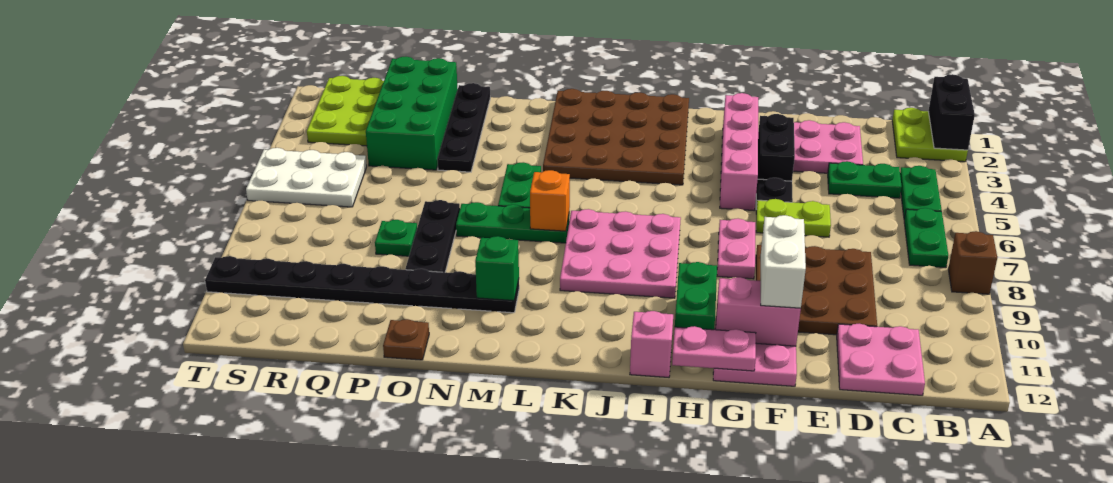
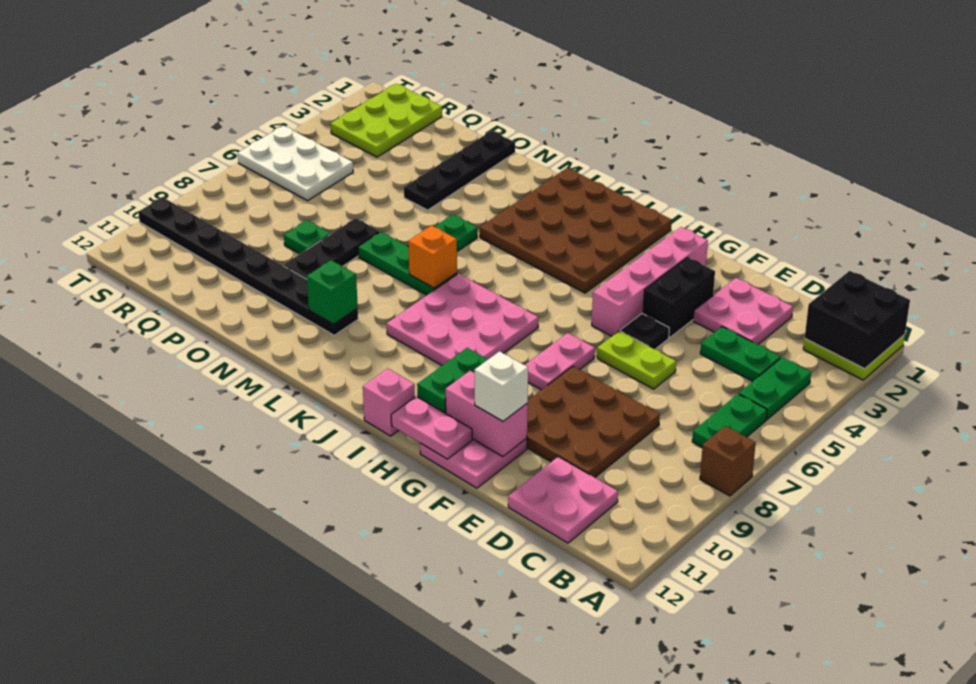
black 1x2 brick [928,74,975,150] -> black 2x2 brick [805,271,910,369]
white 1x2 brick [761,215,806,309] -> white 1x1 brick [475,351,528,421]
brown 1x1 plate [383,319,429,360] -> none
green 2x4 brick [366,57,458,170] -> none

